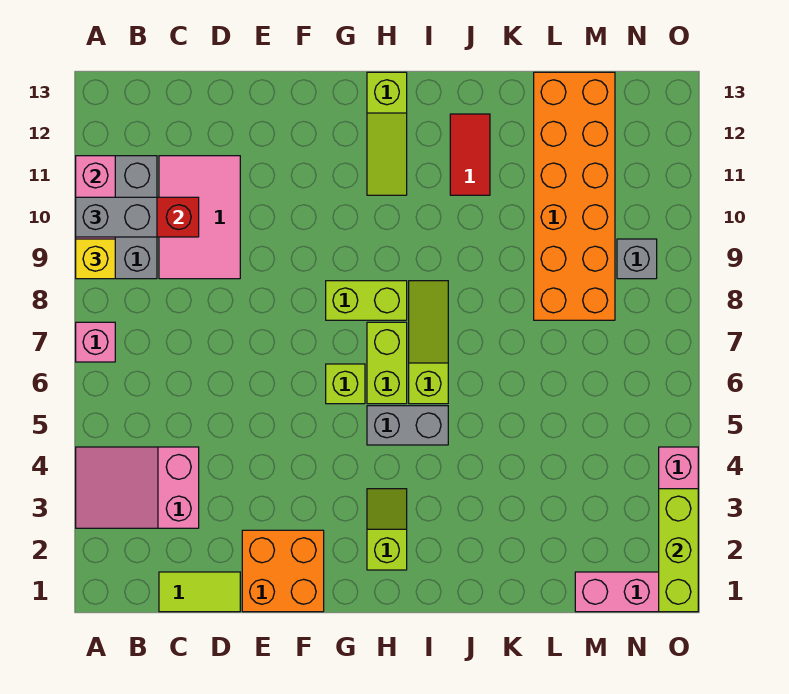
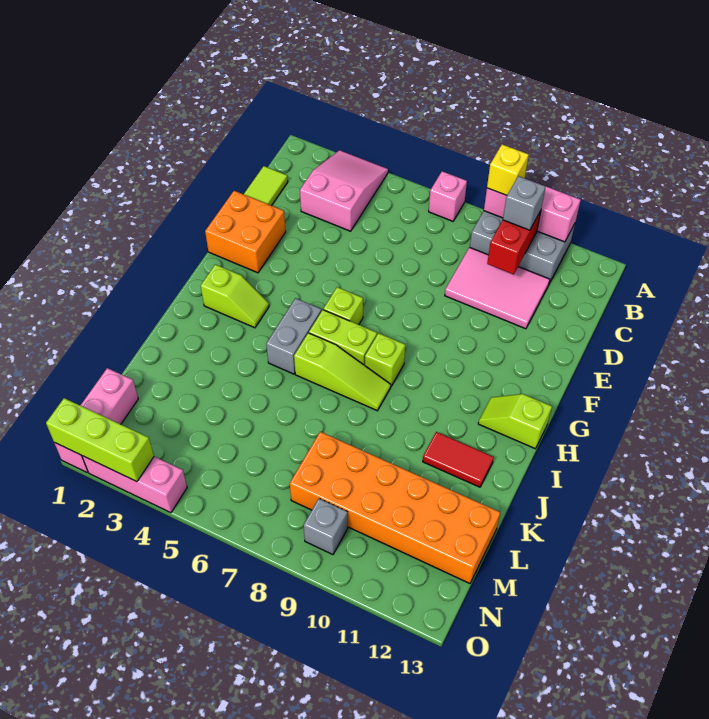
grey 1x2 brick [76,197,157,237] -> grey 1x1 brick [503,176,546,230]
lime 1x2 brick [326,281,407,320] -> lime 1x1 brick [365,333,405,386]
lime 1x3 slope [367,72,407,195] -> lime 1x2 slope [478,394,552,449]

